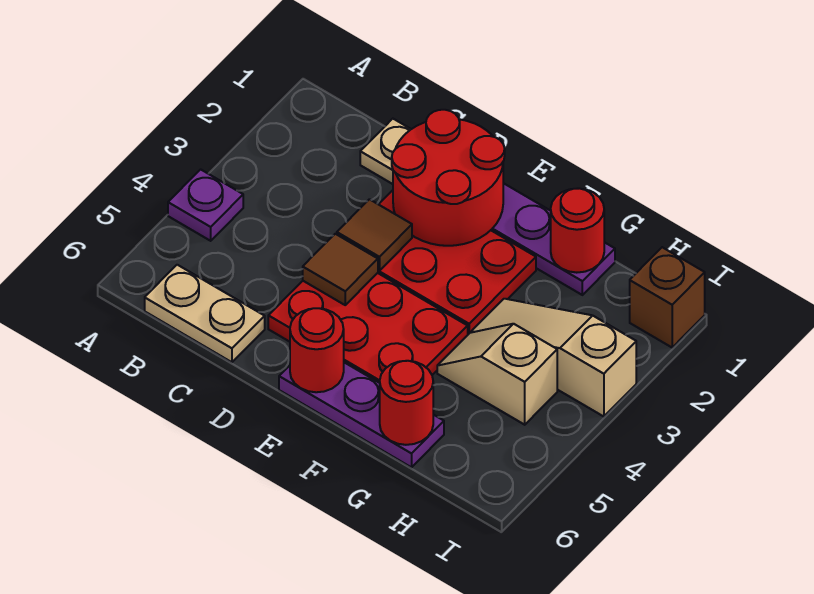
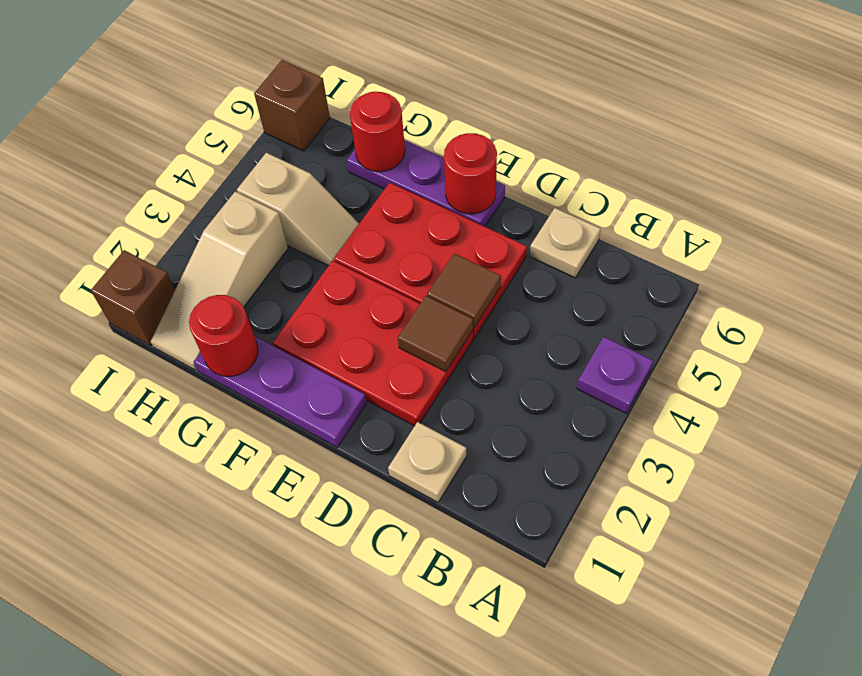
tan 1x2 plate [145,265,265,362] -> tan 1x1 plate [530,208,601,278]
red 2x2 round brick [392,110,505,246] -> none
tan 1x3 slope [471,299,636,417] -> tan 1x3 slope turned to [151,191,288,370]
none -> brown 1x1 brick [254,60,330,151]

